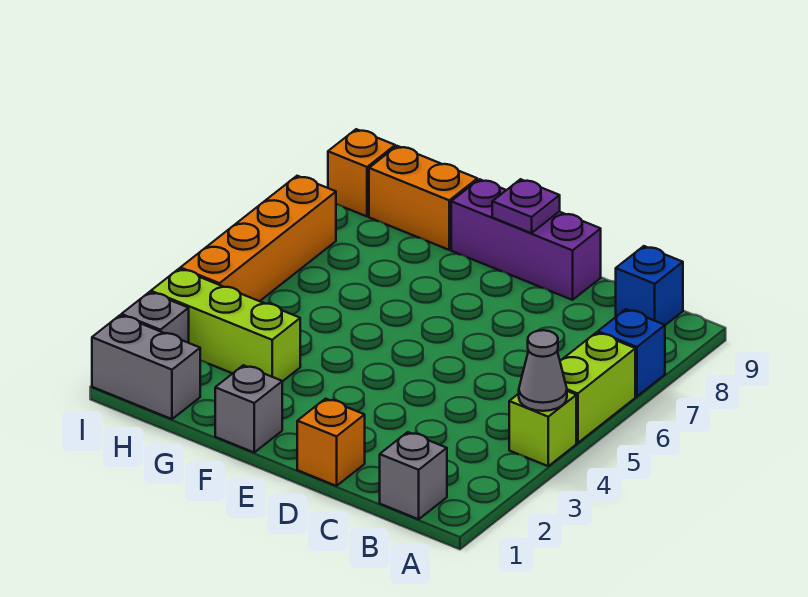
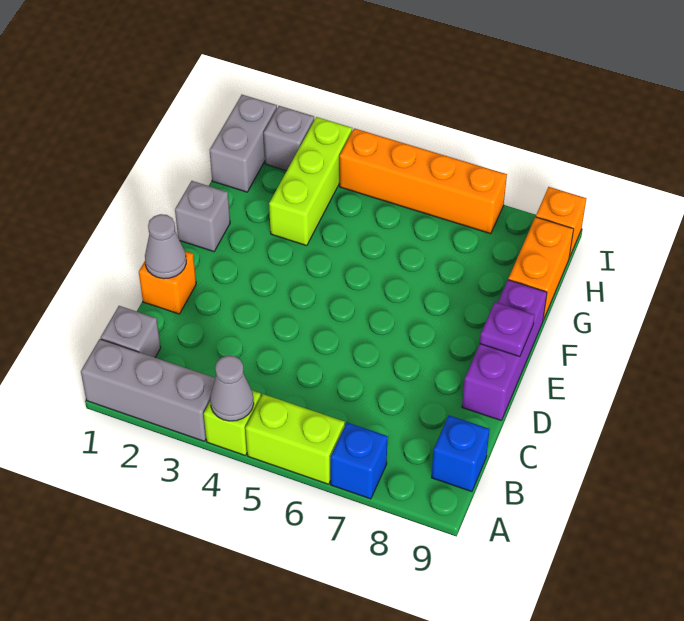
none -> grey 1x3 brick [81,339,215,441]
none -> grey 1x1 cone [145,214,186,279]

